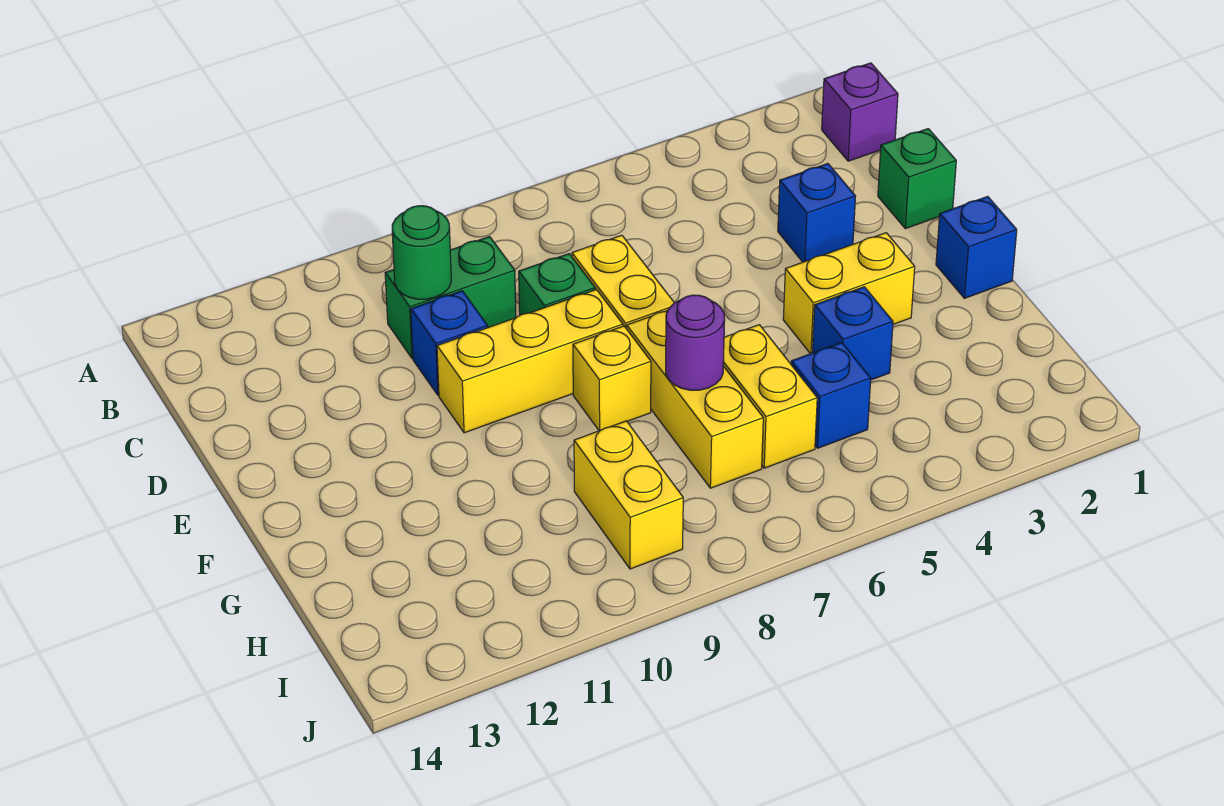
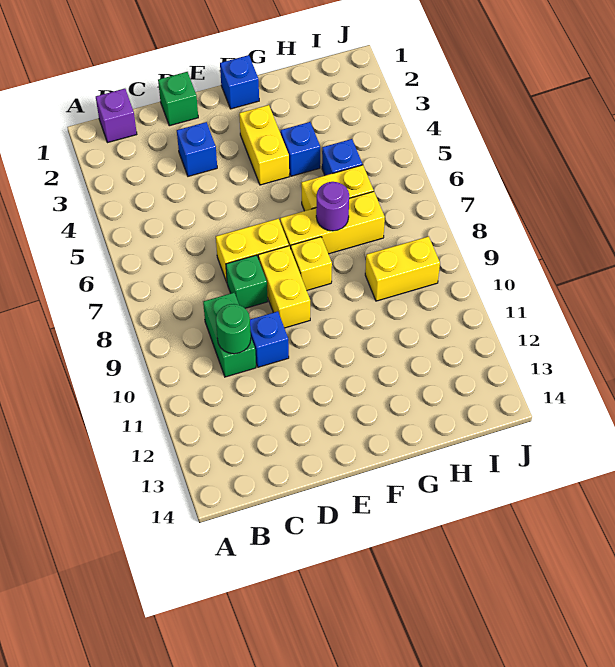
yellow 1x3 brick [437,289,623,433] -> yellow 1x2 brick [258,246,310,328]

